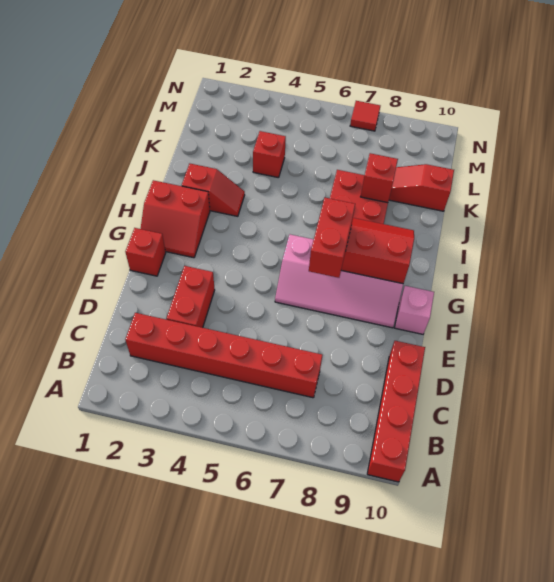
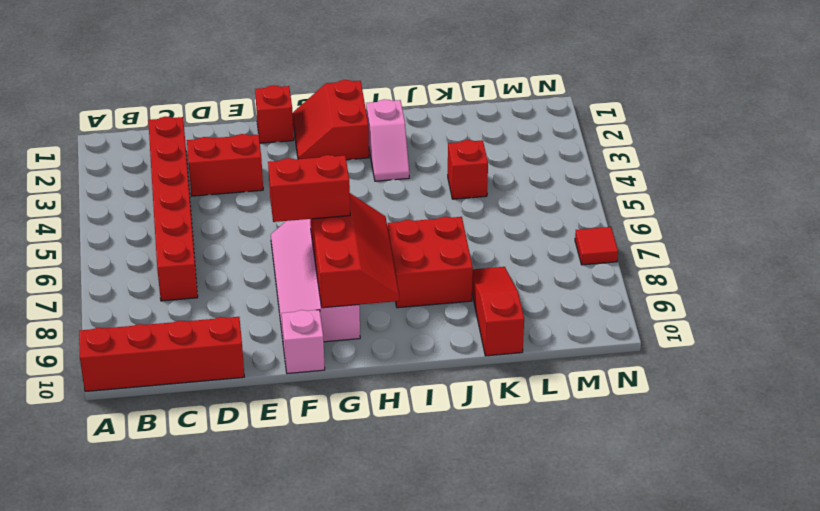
red 1x2 slope [182,164,245,216] -> pink 1x2 slope [366,99,409,181]
red 1x1 brick [361,153,398,203] -> none

